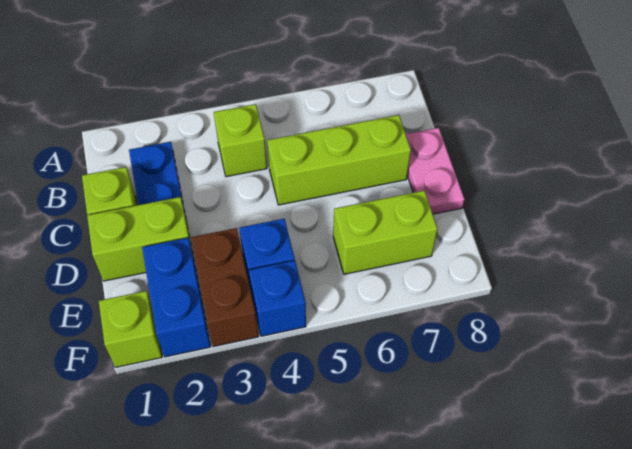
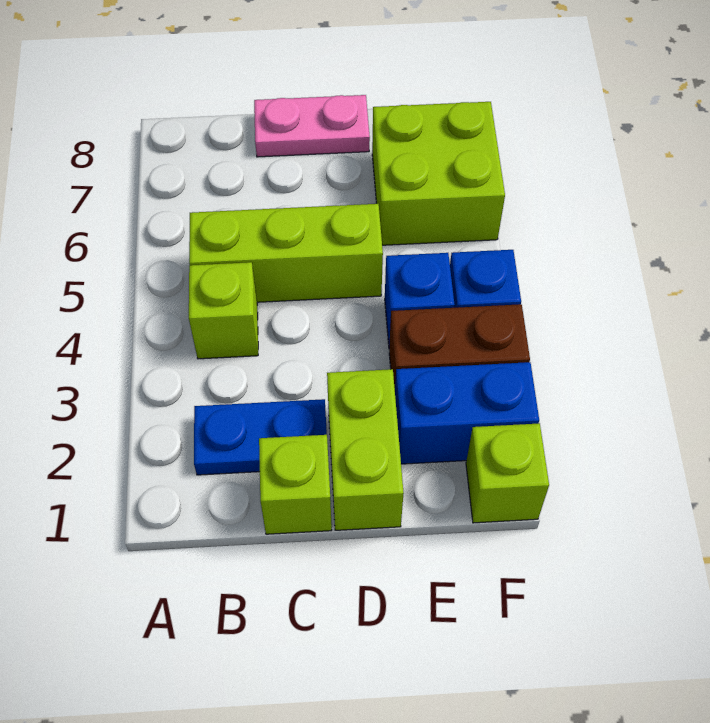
lime 1x3 brick [267,115,411,205] -> lime 1x3 brick turned to [189,204,383,302]
lime 1x2 brick [333,191,438,274] -> lime 2x2 brick [372,102,505,245]

